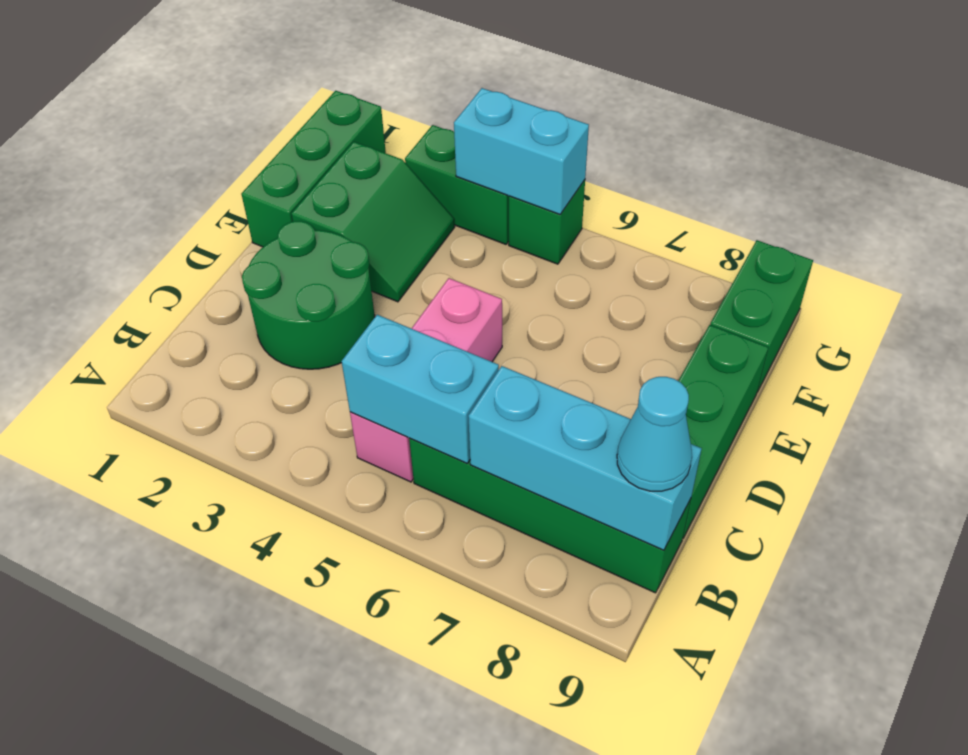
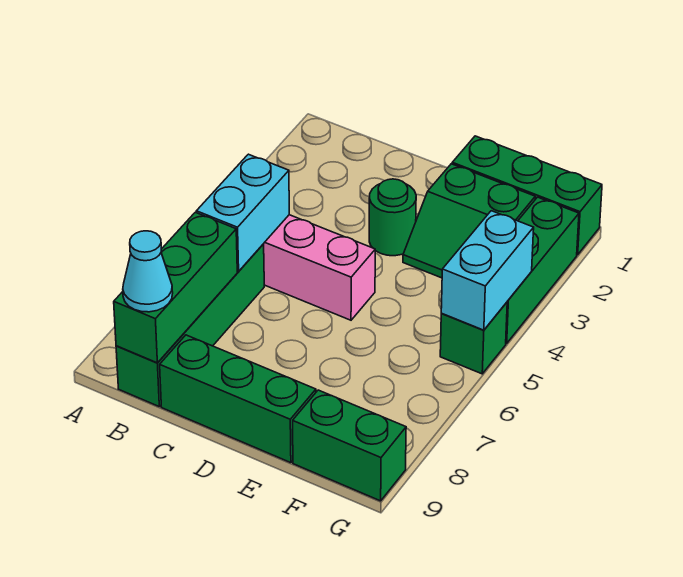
cyan 1x3 brick [469,366,702,550] -> green 1x3 brick [114,212,237,363]
green 2x2 round brick [242,221,375,369] -> green 1x1 round brick [369,179,416,256]
green 1x2 brick [405,125,509,244] -> green 1x3 brick [506,197,579,343]

